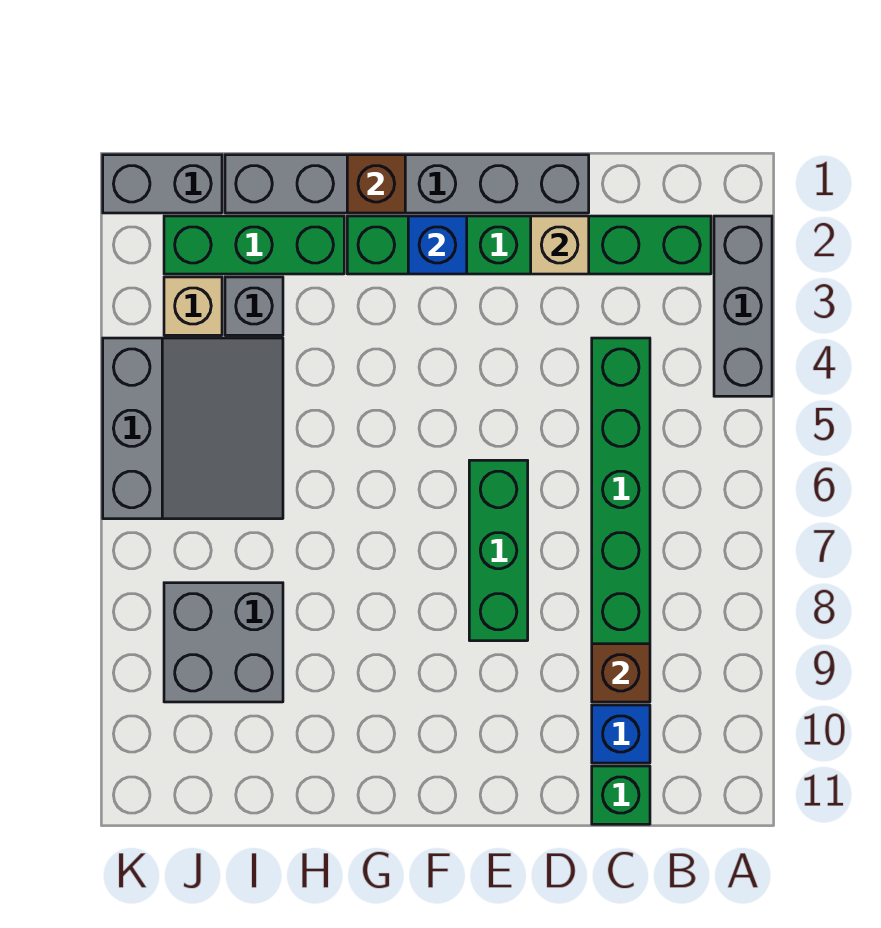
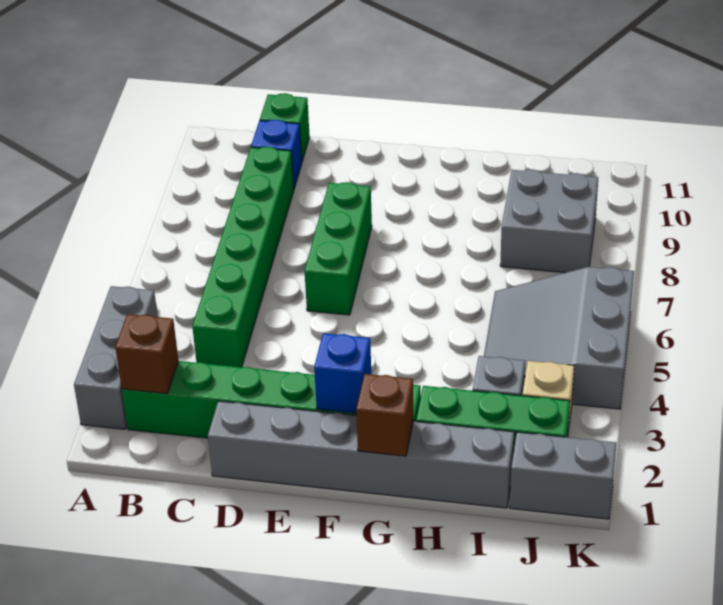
brown 1x1 brick [592,644,650,702] -> brown 1x1 brick moved to [115,314,178,394]
tan 1x1 brick [531,216,589,274] -> none

